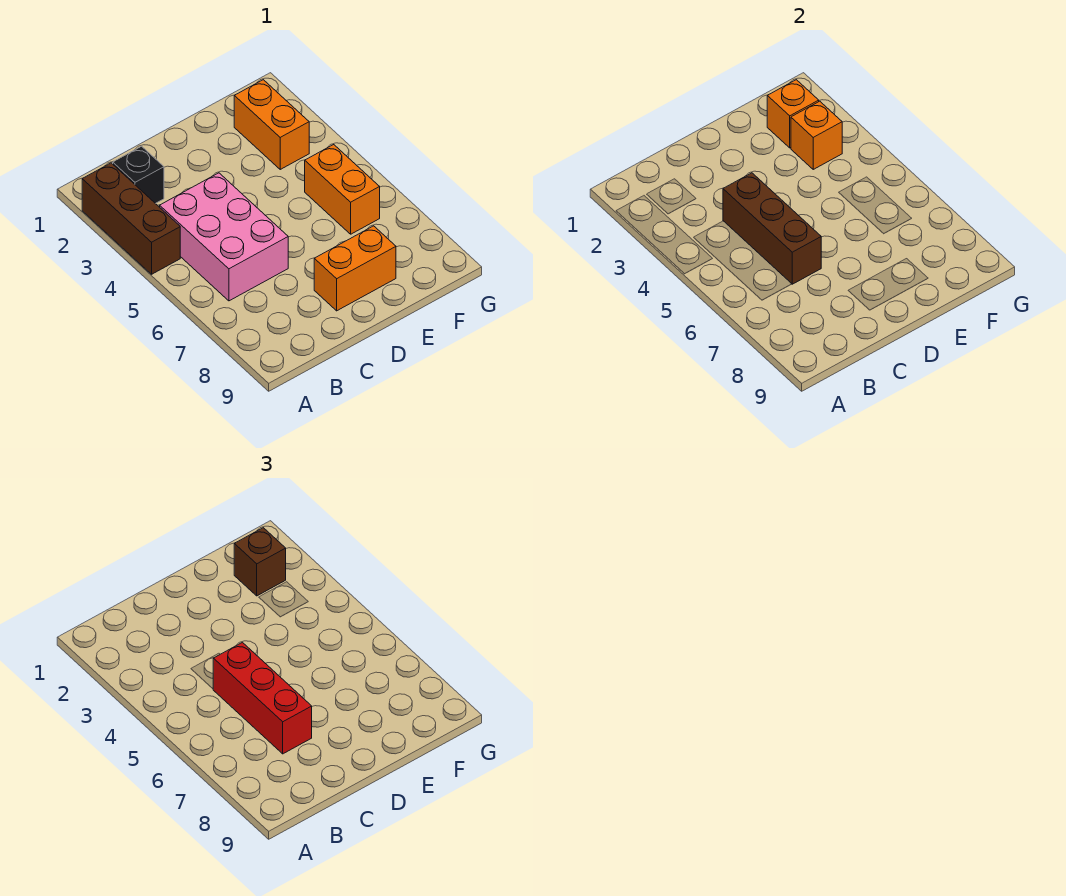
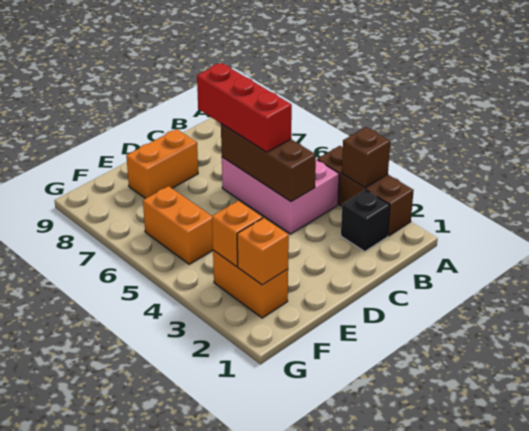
brown 1x1 brick [234,528,286,596] -> brown 1x1 brick moved to [342,127,390,188]

